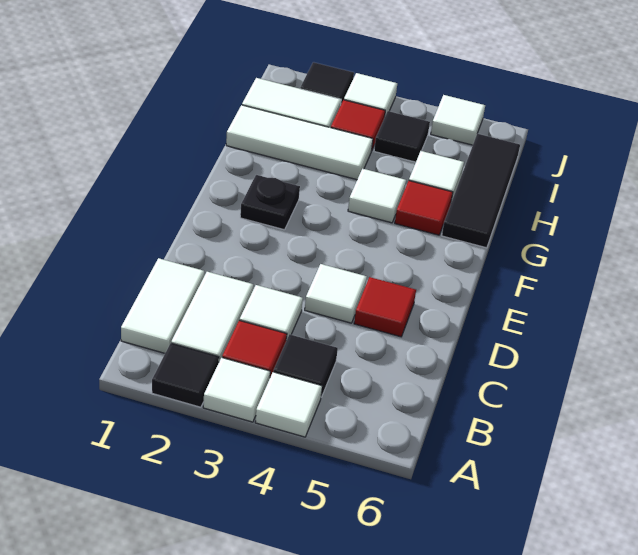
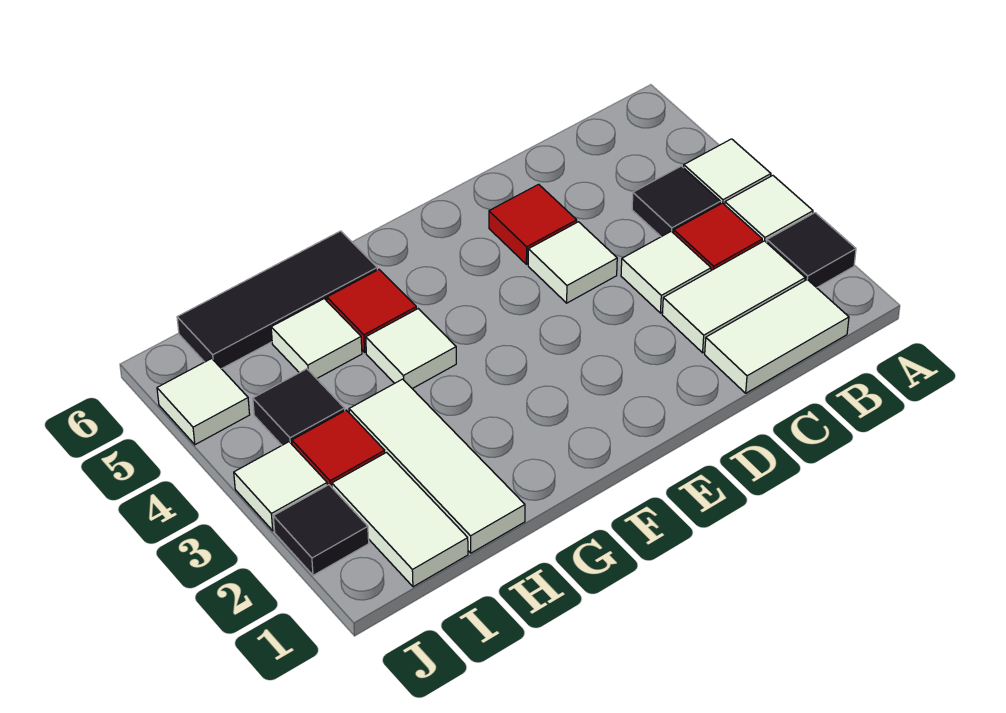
black 1x1 plate [240,175,300,230] -> none

